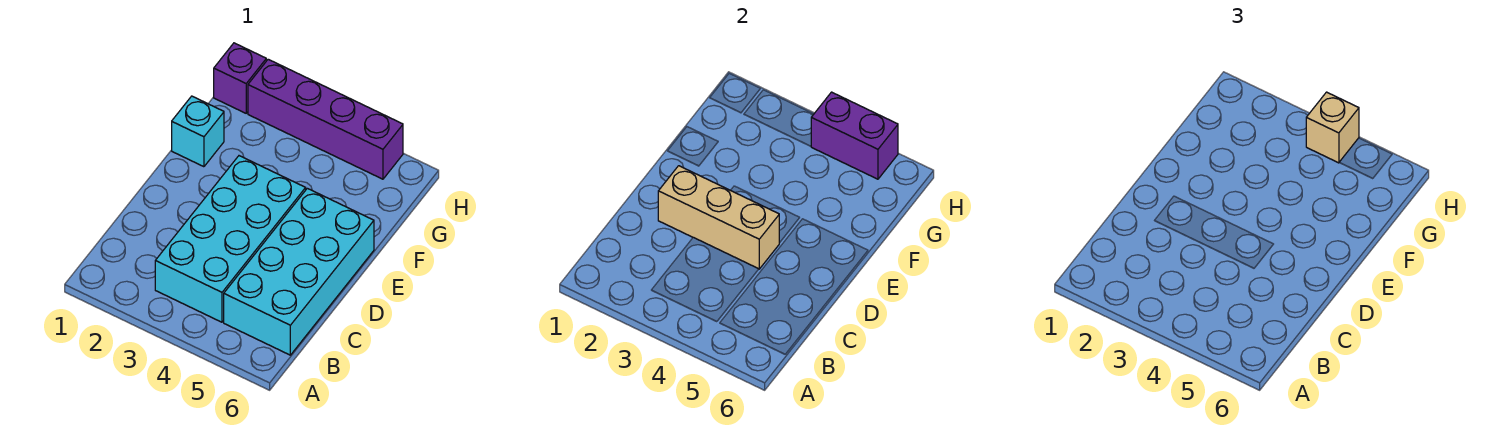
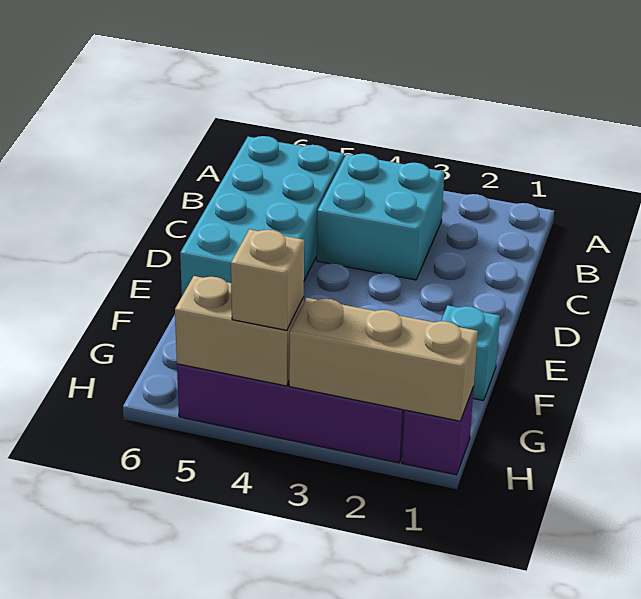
cyan 2x4 brick [155,156,306,322] -> cyan 2x2 brick [317,154,444,280]
tan 1x3 brick [658,166,779,269] -> tan 1x3 brick moved to [289,298,478,421]
purple 1x2 brick [811,92,898,179] -> tan 1x2 brick [175,276,304,386]

